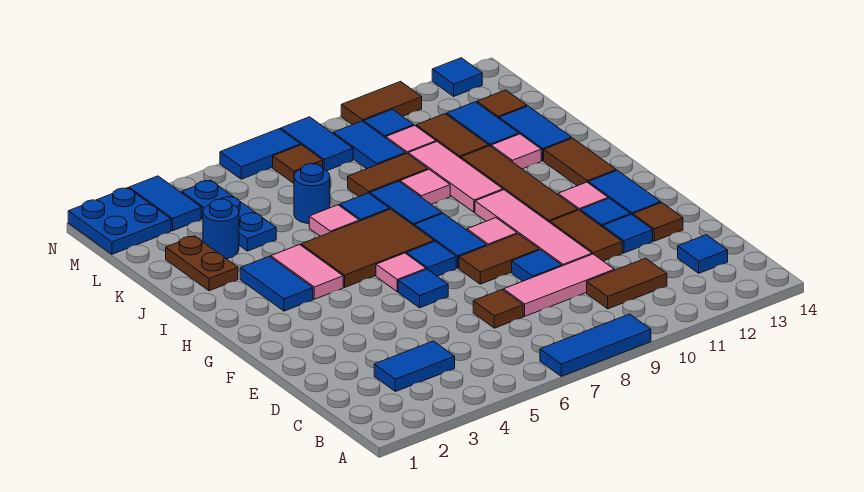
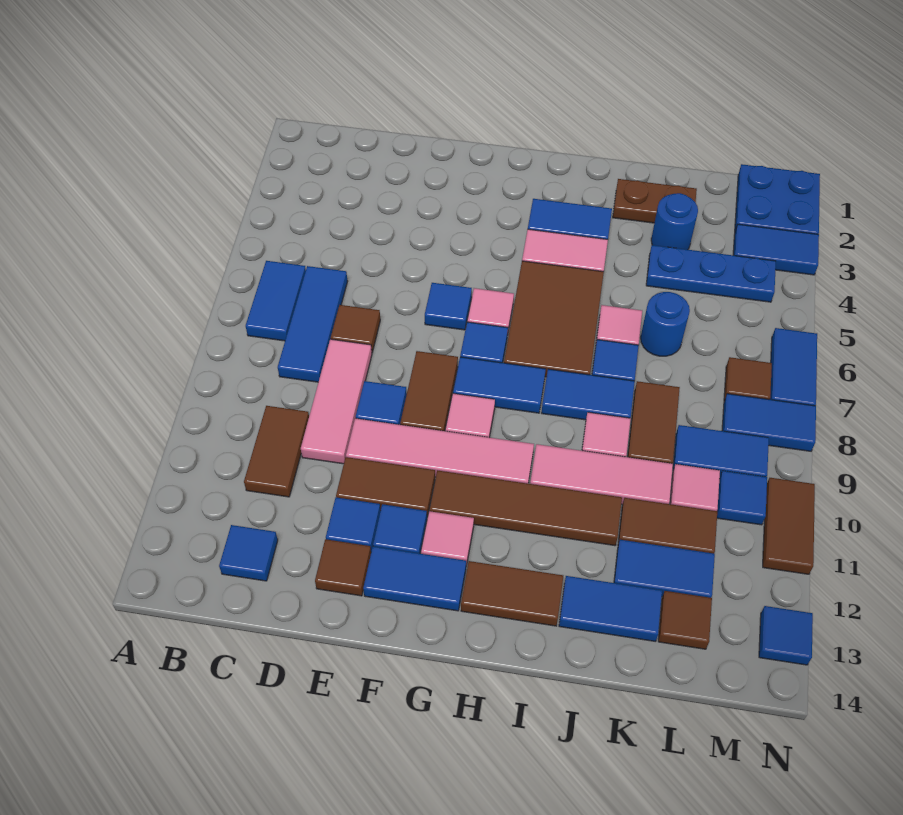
blue 1x3 tile [540,314,651,376] -> blue 1x3 tile moved to [278,266,348,382]
blue 1x2 tile [374,341,455,392] -> blue 1x2 tile moved to [246,261,306,341]
pink 1x1 tile [491,134,541,169] -> none

